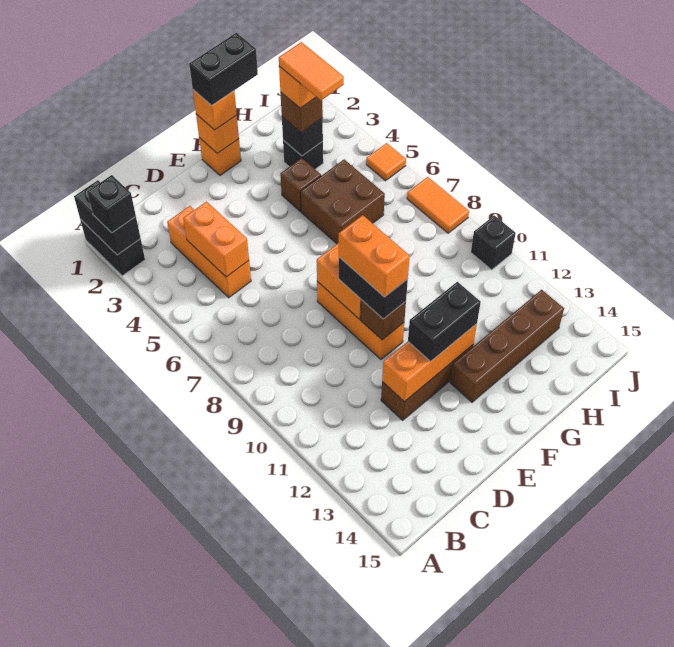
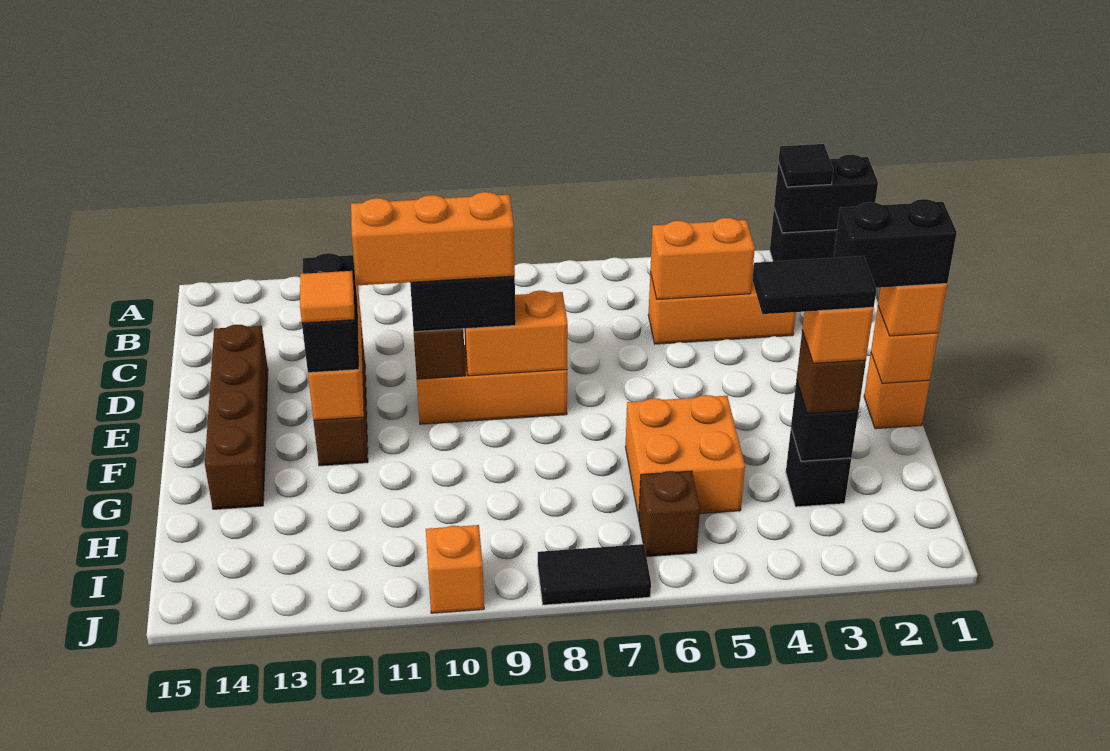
black 1x1 brick [87,175,136,233] -> black 1x1 tile [779,144,833,187]
orange 1x2 brick [339,215,410,297] -> orange 1x3 brick [351,192,515,285]
black 1x2 brick [189,33,258,106] -> black 1x2 brick turned to [834,199,957,288]
brown 1x4 brick [450,290,564,402] -> brown 1x4 brick moved to [205,325,268,509]
brown 1x1 brick [280,158,321,211] -> brown 1x1 brick moved to [639,471,700,557]
brown 2x2 brick [301,159,385,244] -> orange 2x2 brick [625,395,745,518]
orange 1x2 tile [279,42,344,100] -> black 1x2 tile [753,256,876,314]
orange 1x1 tile [366,143,406,181] -> orange 1x1 tile moved to [300,271,354,323]
orange 1x2 tile [407,177,469,233] -> black 1x2 tile [538,544,651,605]
black 1x1 brick [471,215,516,270] -> orange 1x1 brick [426,525,484,613]

